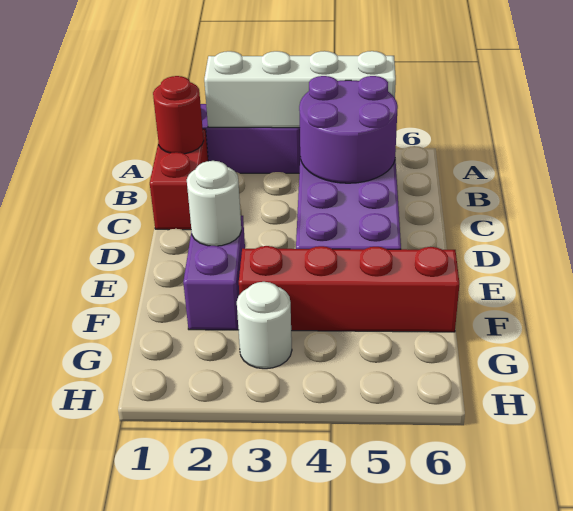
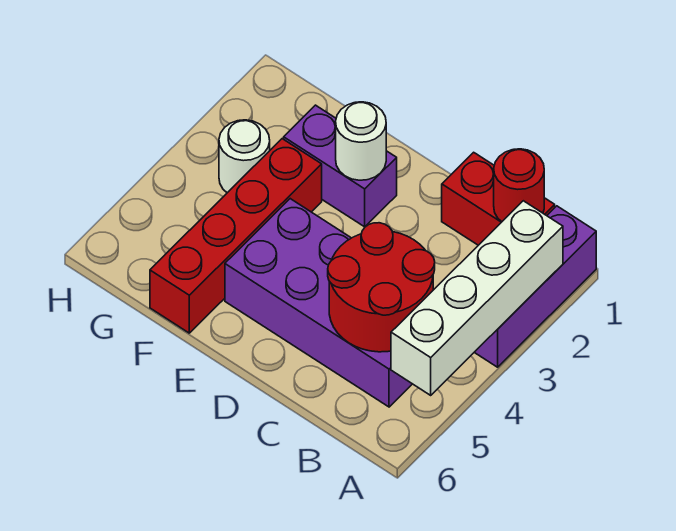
purple 2x2 round brick [299,76,398,183] -> red 2x2 round brick [328,223,435,352]

